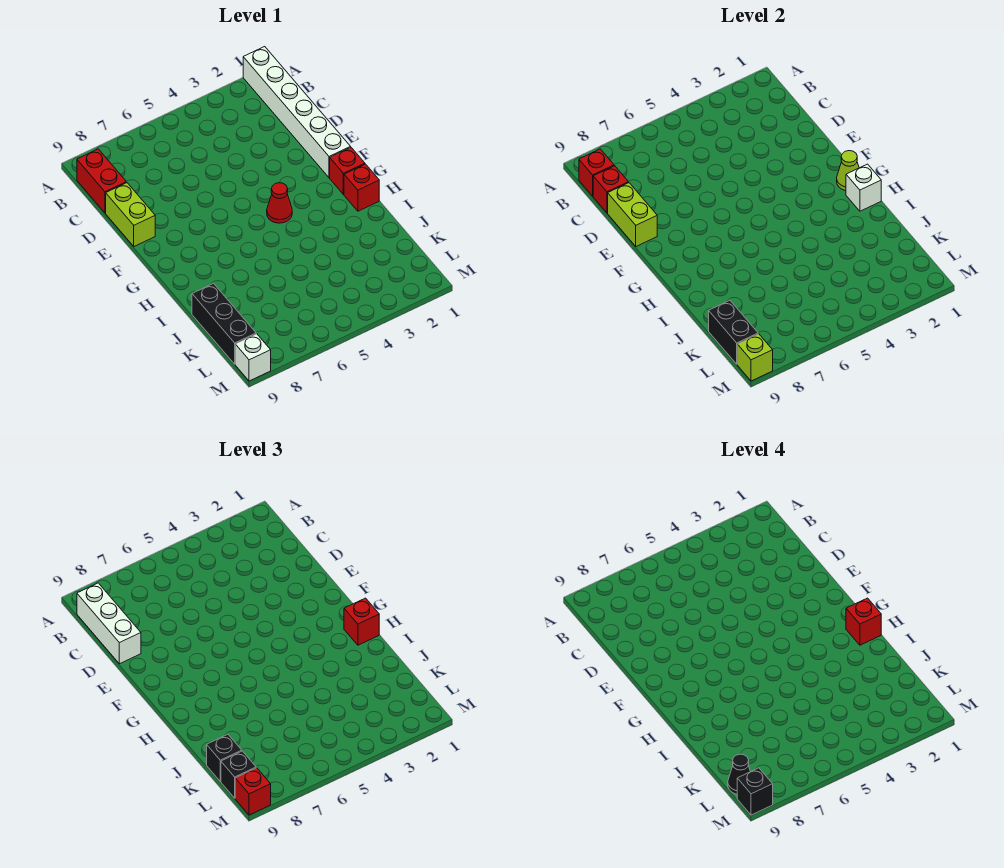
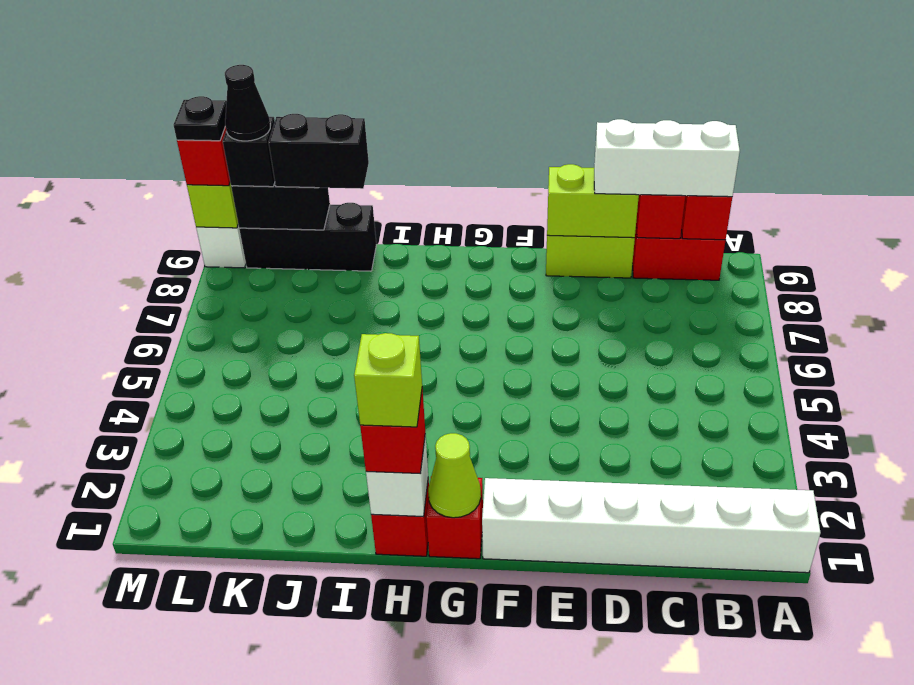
red 1x1 cone [267,183,292,223] -> none
red 1x1 brick [846,598,881,645] -> lime 1x1 brick [354,333,422,427]
black 1x1 brick [207,734,242,781] -> black 1x2 brick [269,114,369,189]
black 1x1 brick [737,768,773,815] -> black 1x1 plate [174,96,227,141]

